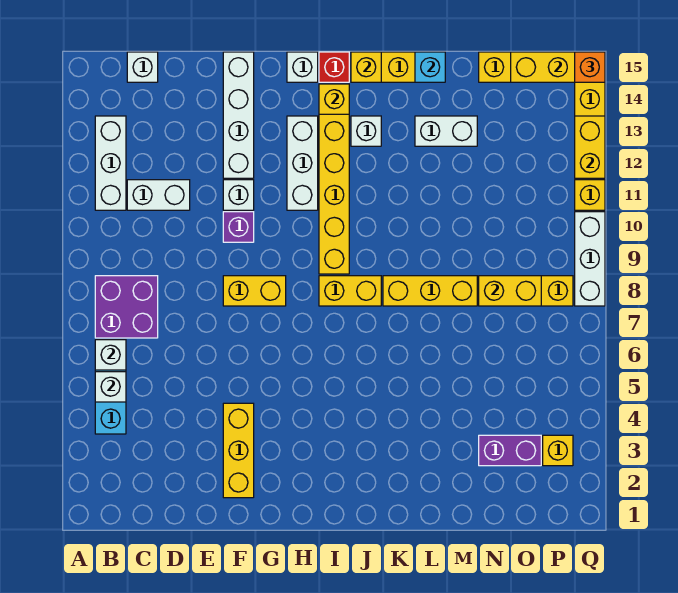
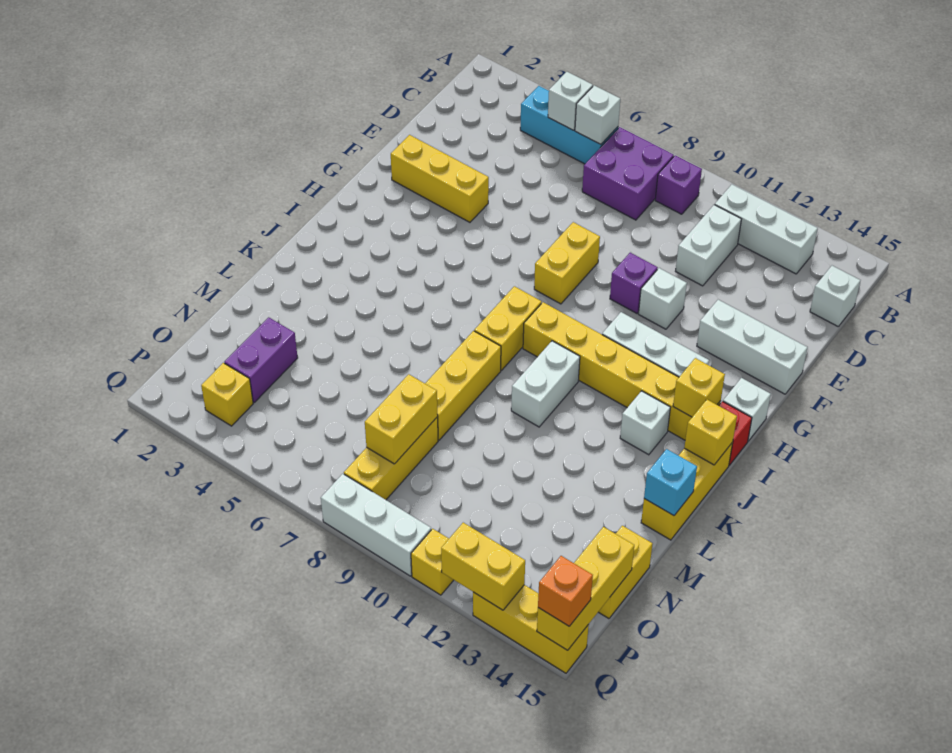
none -> purple 1x1 brick [655,155,702,214]
white 1x4 brick [223,52,254,178] -> white 1x3 brick [697,299,808,394]
white 1x2 brick [415,116,477,146] -> white 1x2 brick moved to [511,341,580,427]

